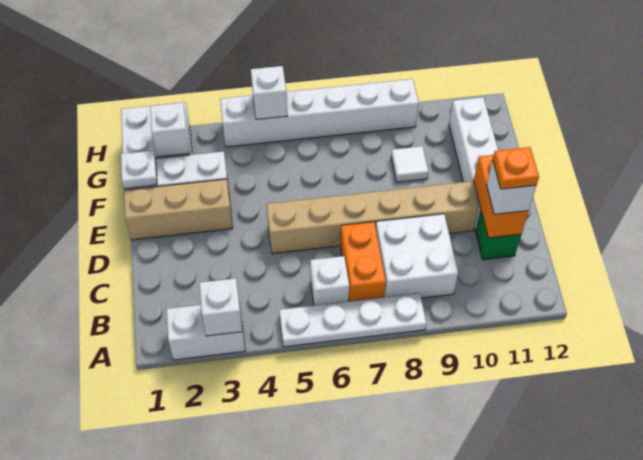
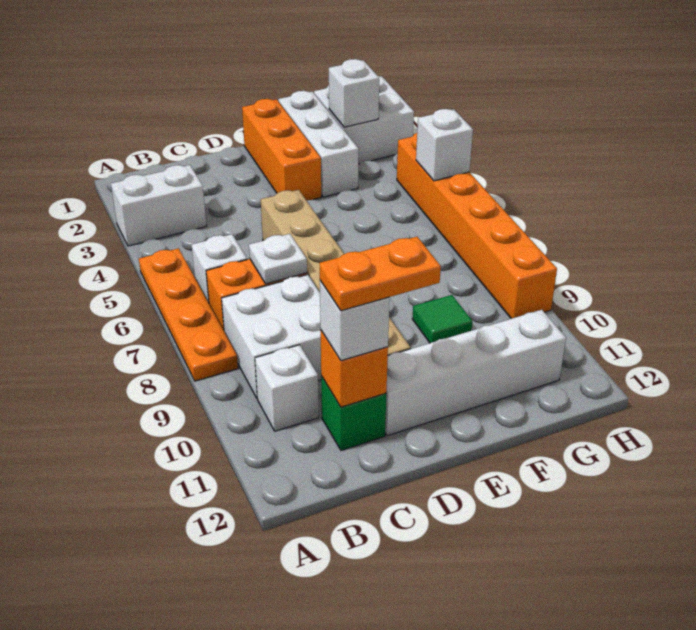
white 1x2 brick [166,305,245,360] -> white 1x2 brick turned to [111,165,206,246]
white 1x1 brick [199,278,242,336] -> white 1x1 brick moved to [255,345,319,431]
white 1x4 plate [279,293,426,347] -> orange 1x4 plate [139,248,238,381]
orange 1x2 brick [474,155,529,238] -> orange 1x1 brick [321,331,388,407]
orange 1x1 plate [493,147,539,189] -> orange 1x2 plate [320,237,441,311]
tan 1x3 brick [124,179,232,240] -> orange 1x3 brick [242,99,321,200]
white 1x1 plate [121,151,157,189] -> white 1x1 plate moved to [249,234,307,284]
white 1x1 tile [391,146,428,182] -> green 1x1 tile [412,295,472,343]
white 1x6 brick [220,79,419,147] -> orange 1x6 brick [397,133,557,319]

